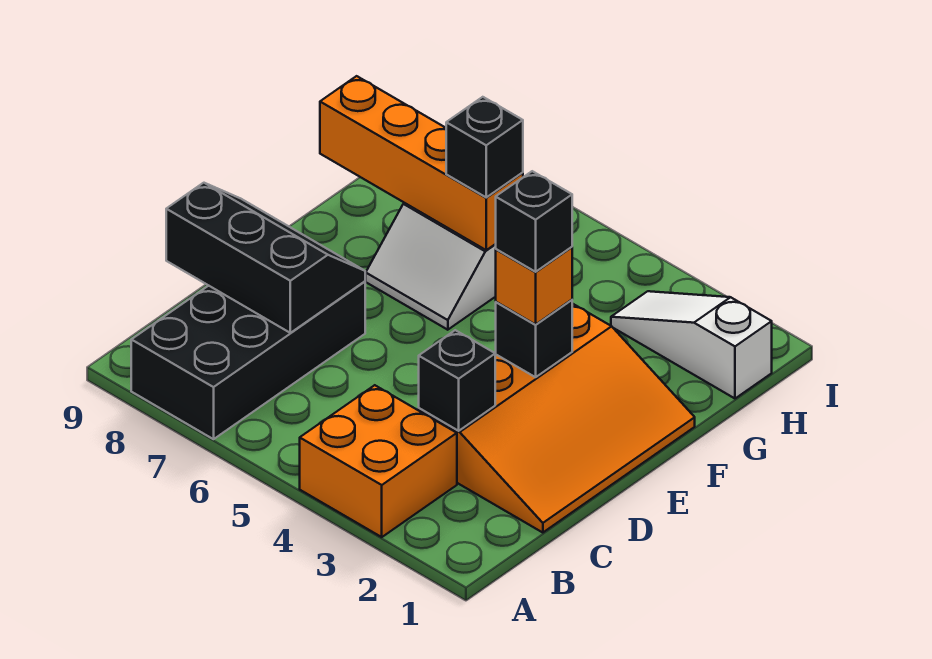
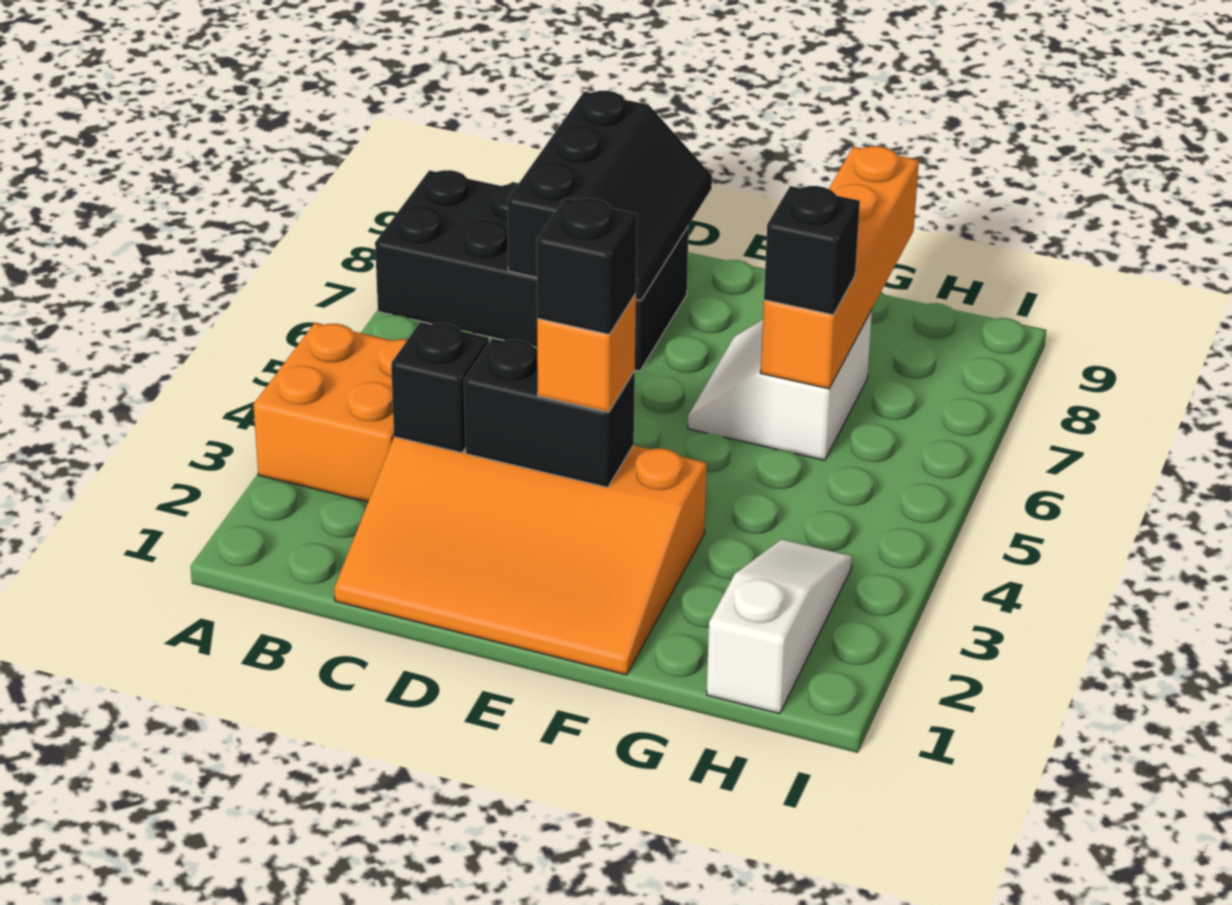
black 1x1 brick [496,300,572,377] -> black 1x2 brick [464,338,635,487]

